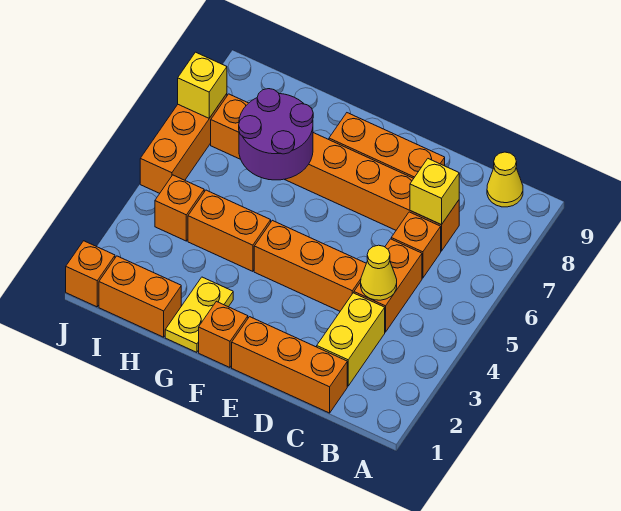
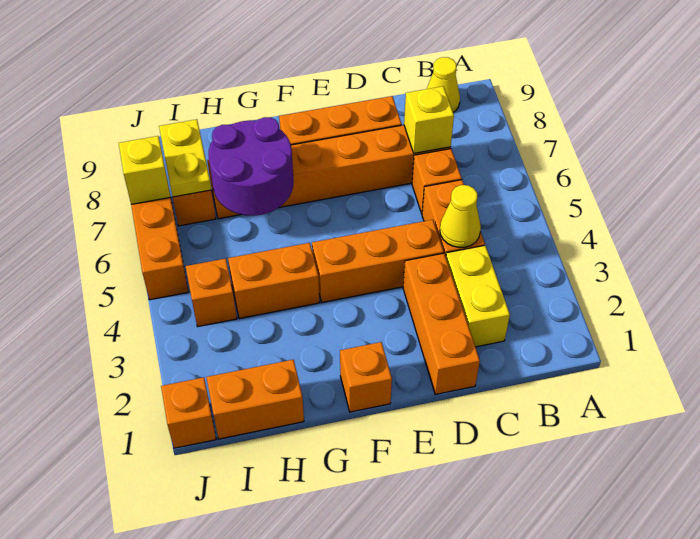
orange 1x3 brick [232,317,347,413] -> orange 1x3 brick turned to [403,253,480,394]
yellow 1x2 plate [165,277,233,352] -> yellow 1x2 plate moved to [159,119,211,197]

